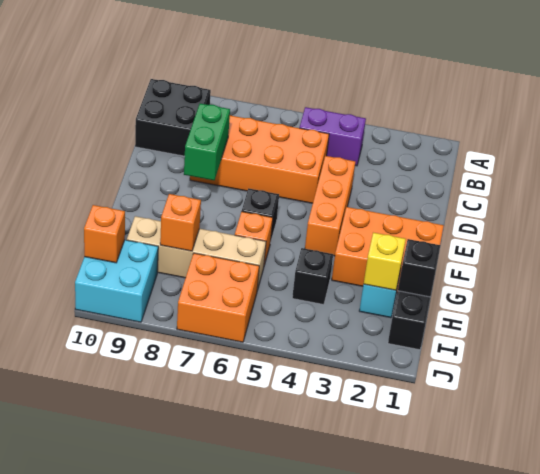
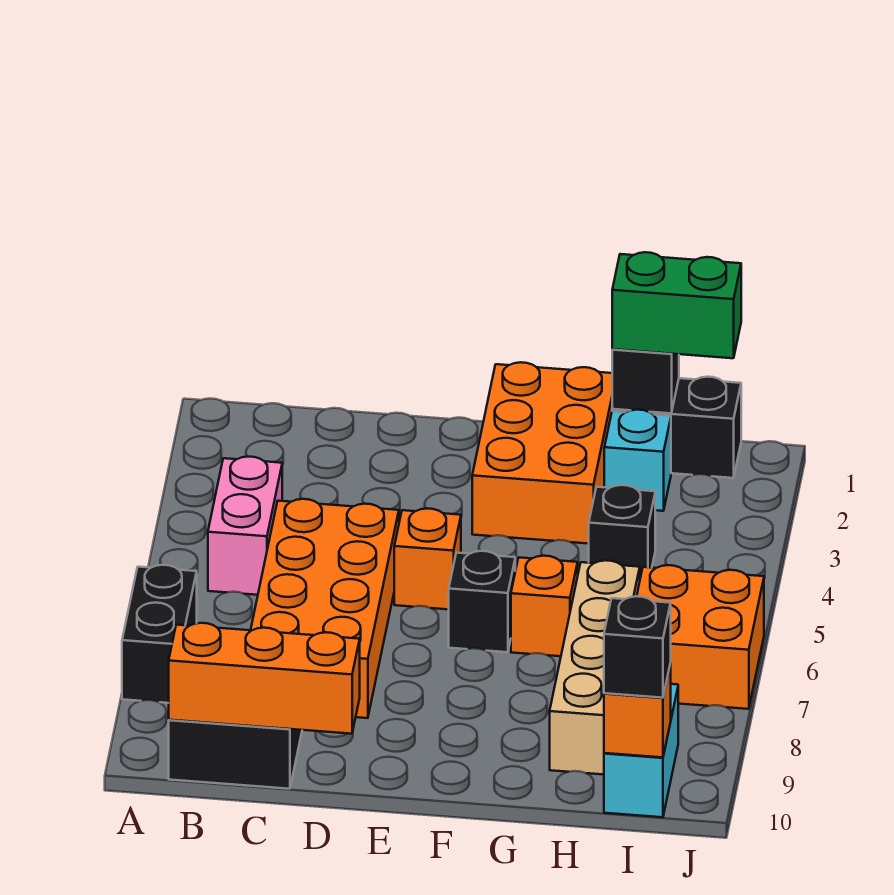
none -> black 1x2 brick [122,565,197,703]
purple 1x2 brick [300,107,366,166] -> pink 1x2 brick [208,457,282,595]
orange 1x3 brick [305,156,355,256] -> orange 1x3 brick moved to [169,623,360,734]
green 1x2 brick [184,104,230,180] -> green 1x2 brick moved to [612,252,741,358]
yellow 1x1 brick [364,233,406,290] -> none
orange 1x1 brick [160,194,201,251] -> orange 1x1 brick moved to [394,509,461,609]
cyan 2x2 brick [75,240,158,322] -> cyan 1x2 brick [604,684,678,817]
none -> black 1x1 brick [604,596,671,698]

